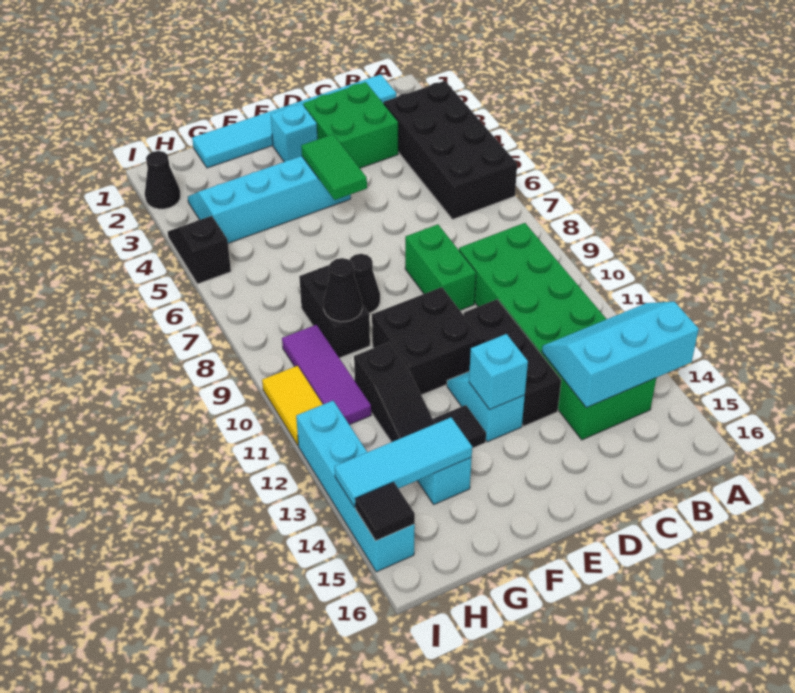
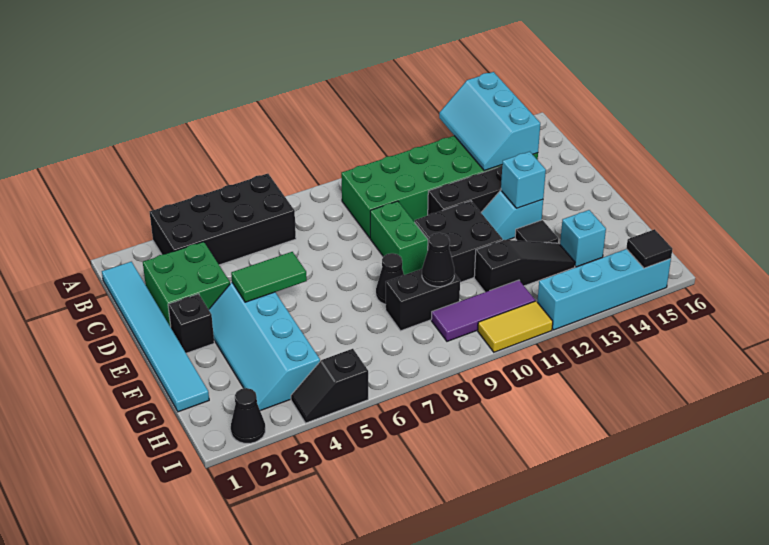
green 1x2 brick [405,224,476,310] -> green 1x2 brick turned to [370,201,428,275]
cyan 1x1 brick [271,104,318,162] -> black 1x1 brick [168,294,214,353]
cyan 1x3 tile [335,417,472,507] -> none

